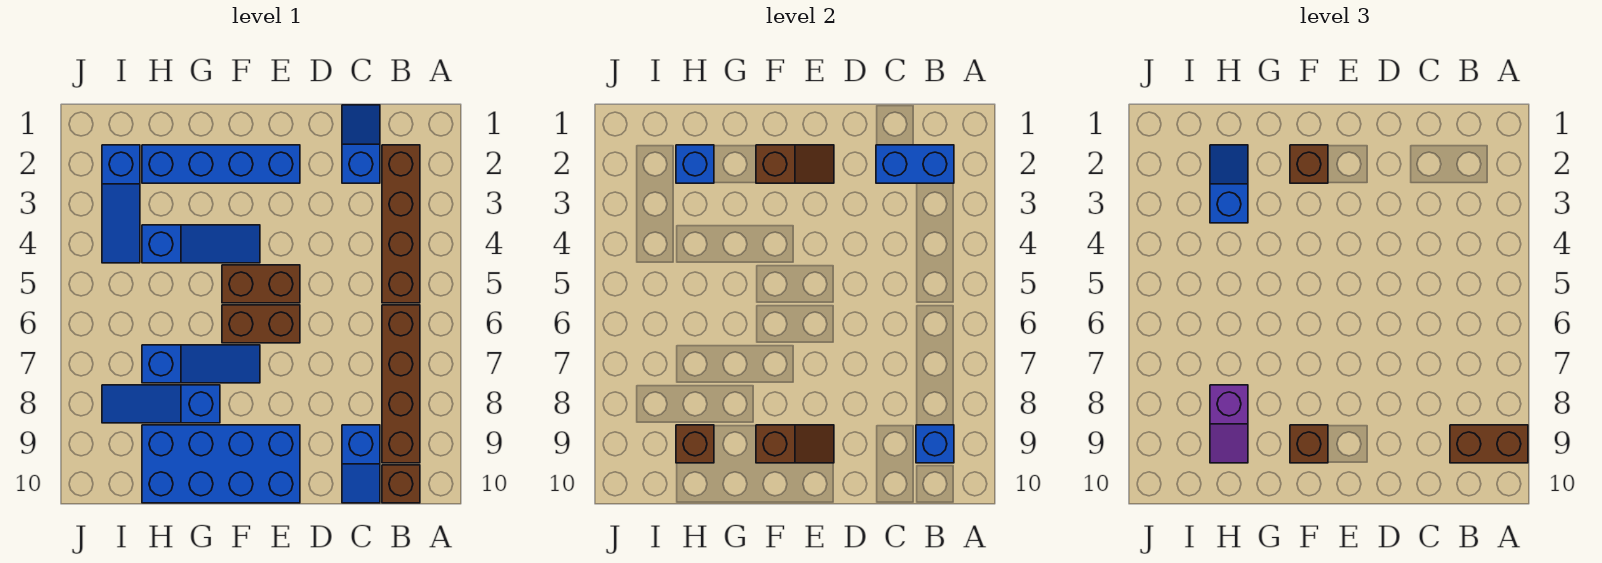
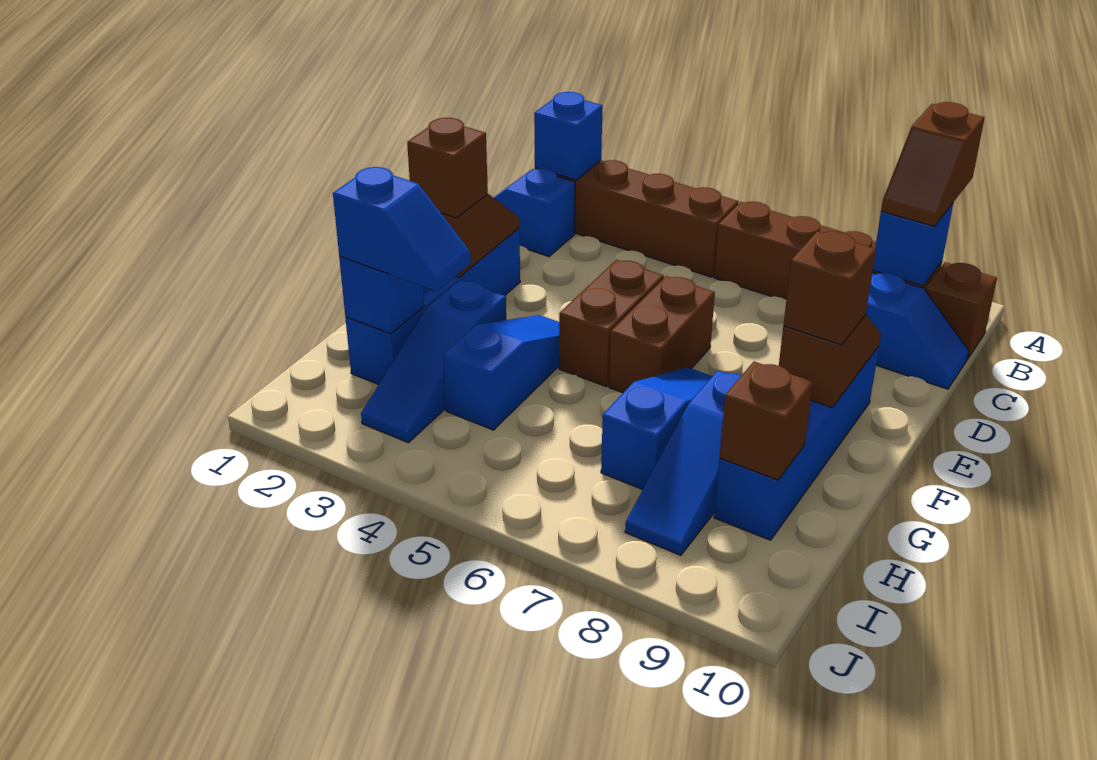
brown 1x2 brick [1450,425,1528,463] -> brown 1x2 slope [881,102,985,226]
blue 1x2 brick [876,145,954,183] -> blue 1x1 brick [534,92,603,180]
blue 2x4 brick [142,425,300,503] -> blue 1x4 brick [714,346,879,540]
blue 1x2 slope [1210,145,1248,223] -> blue 1x2 slope turned to [333,167,471,291]
purple 1x2 slope [1210,385,1248,463] -> none
blue 1x3 slope [102,145,140,263] -> blue 1x3 slope turned to [361,280,506,443]

